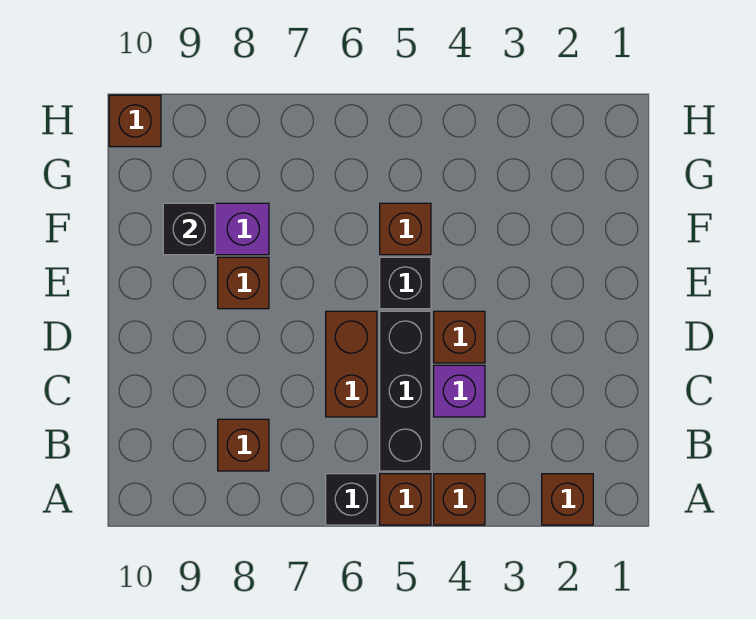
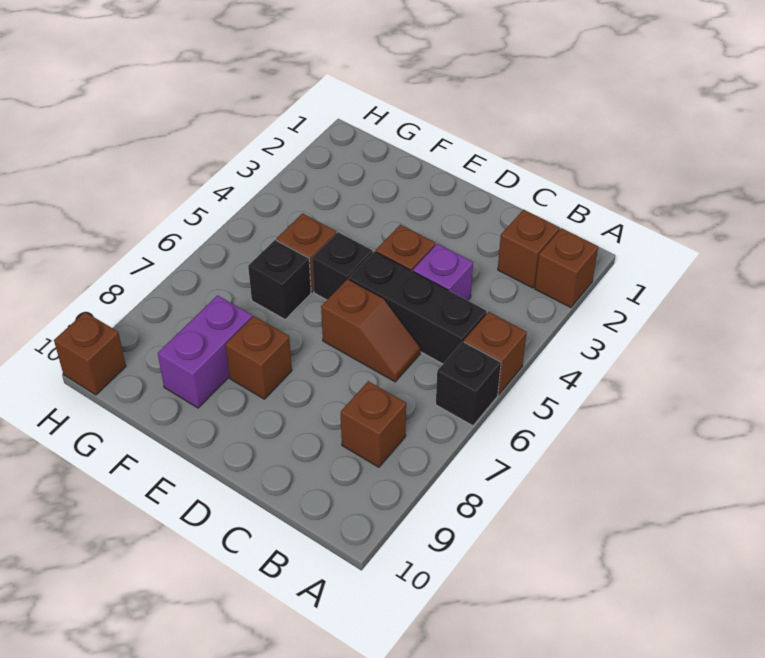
brown 1x1 brick [434,474,485,525] -> brown 1x1 brick moved to [498,210,560,288]
brown 1x2 brick [326,311,377,417] -> brown 1x2 slope [321,279,421,382]
black 1x1 brick [163,203,215,255] -> black 1x1 brick moved to [248,240,311,319]

